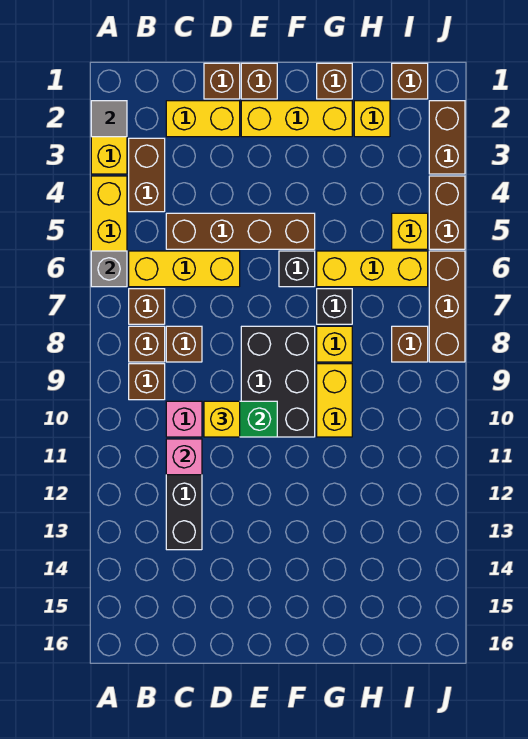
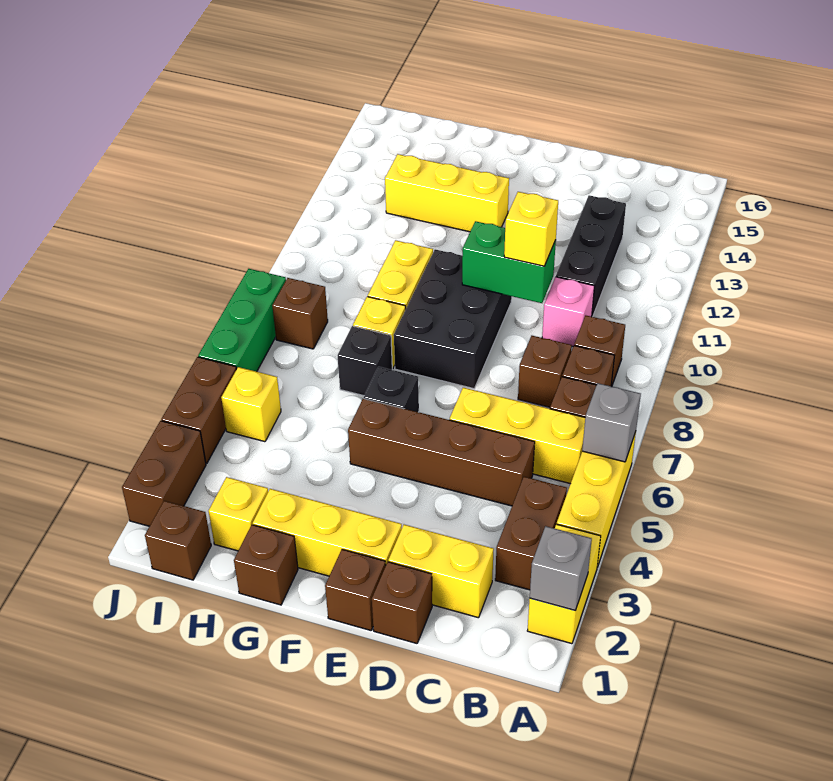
grey 1x1 tile [91,101,127,137] -> grey 1x1 brick [530,526,592,611]
pink 1x1 brick [166,439,202,475] -> none
yellow 1x3 brick [317,251,428,287] -> yellow 1x3 brick moved to [385,154,509,232]
brown 1x3 brick [429,251,465,362] -> green 1x3 brick [198,269,286,372]

